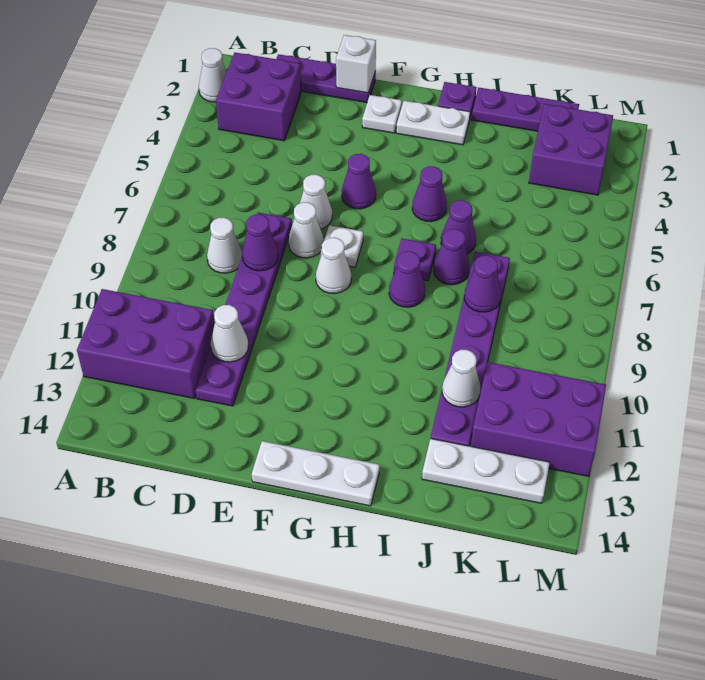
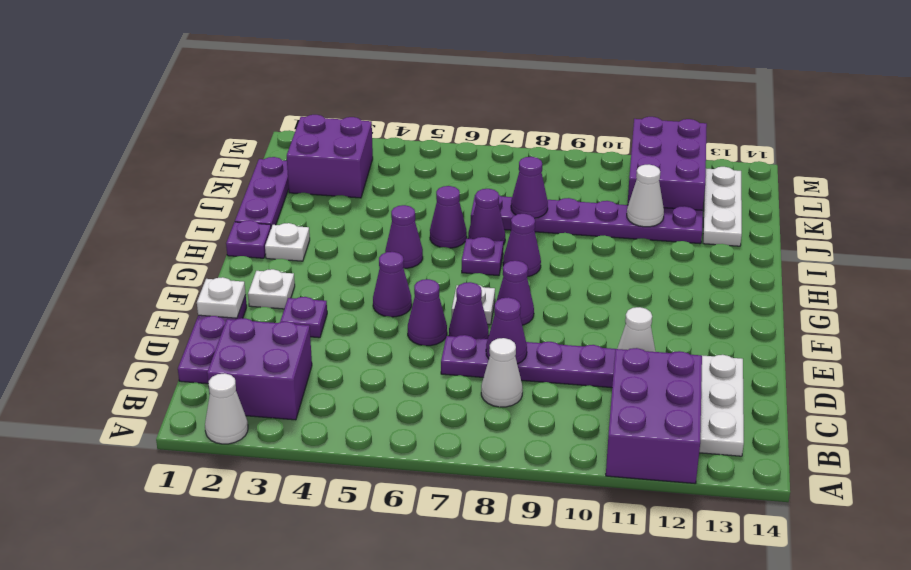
white 1x1 brick [336,35,376,93] -> white 1x1 plate [197,277,246,318]
none -> purple 1x1 plate [280,297,327,338]
white 1x1 cone [300,175,332,229] -> purple 1x1 cone [408,279,447,346]
white 1x1 cone [289,202,324,258] -> purple 1x1 cone [449,282,489,339]
white 1x1 cone [316,238,351,294] -> purple 1x1 cone [497,261,534,325]
white 1x3 plate [252,441,380,506] -> white 1x3 plate moved to [699,355,744,456]
white 1x2 plate [396,101,470,145] -> white 1x1 plate [265,223,310,261]

